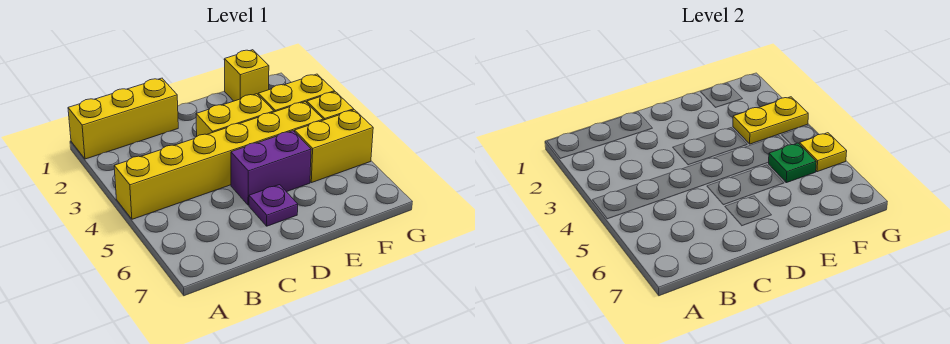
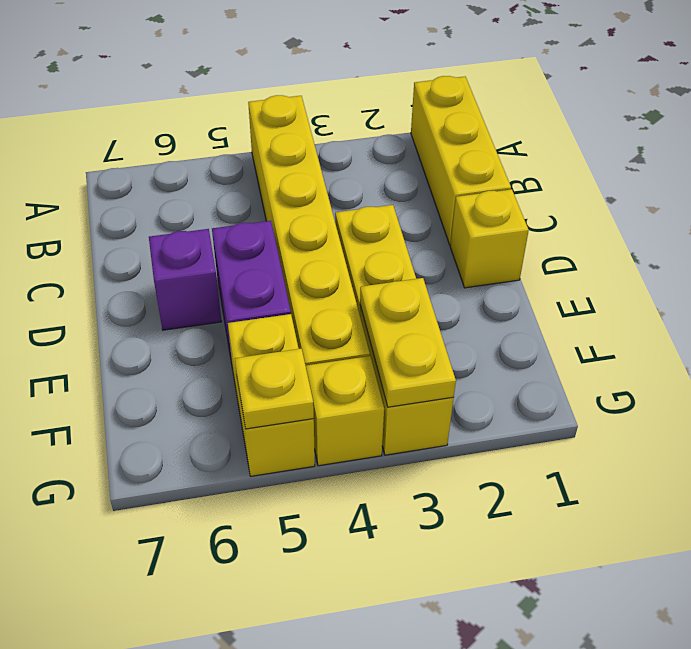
purple 1x1 plate [249,185,298,226] -> purple 1x1 brick [149,229,222,330]
yellow 1x1 brick [224,50,269,101] -> yellow 1x1 brick moved to [450,189,529,288]
green 1x1 plate [768,143,816,183] -> none

